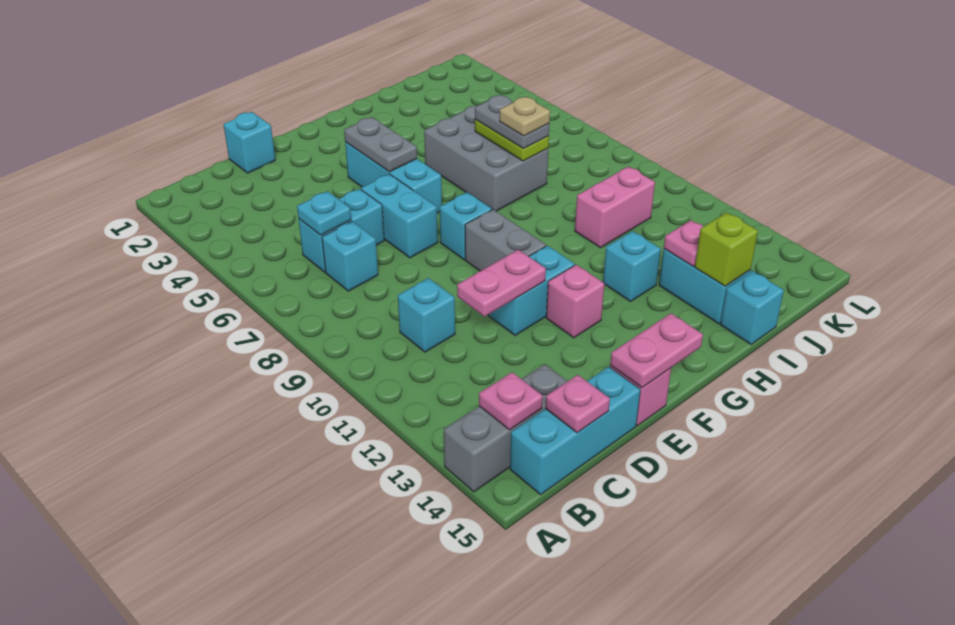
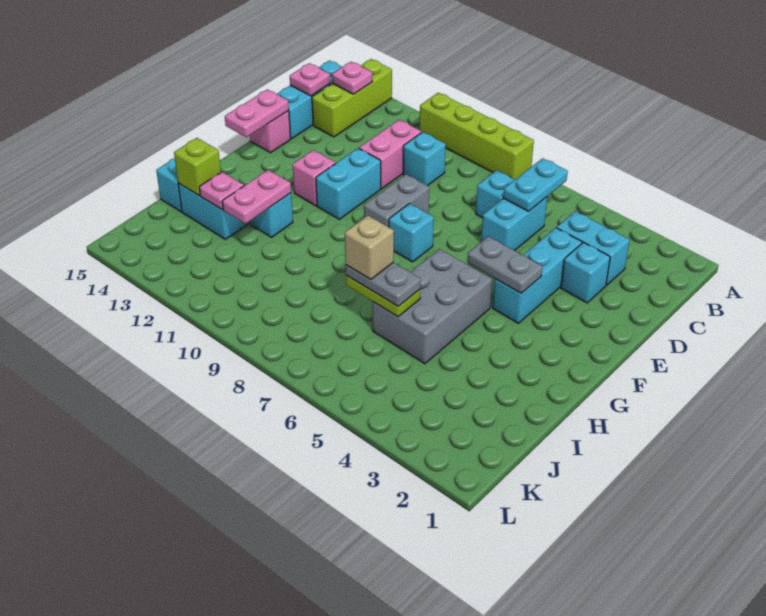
none -> lime 1x4 brick [419,93,534,180]
grey 1x3 brick [444,364,567,492] -> lime 1x3 brick [312,59,392,137]
cyan 1x1 plate [297,191,351,235] -> cyan 1x2 plate [503,158,568,211]
cyan 1x1 brick [223,112,275,173] -> cyan 1x1 brick moved to [561,242,610,303]
pink 1x2 plate [457,250,546,317] -> pink 1x2 plate moved to [222,170,291,224]
cyan 1x2 brick [361,174,438,258] -> cyan 1x2 brick moved to [557,211,630,285]
cyan 1x3 brick [345,142,442,213] -> cyan 1x3 brick turned to [492,228,582,323]
grey 1x2 brick [465,210,546,271] -> grey 1x2 brick turned to [364,174,429,227]
grey 2x3 brick [424,105,548,211] -> grey 2x3 brick turned to [372,249,492,364]
tan 1x1 plate [500,97,550,136] -> tan 1x1 brick [345,216,394,280]
pink 1x2 brick [575,167,655,248] -> pink 1x2 brick moved to [359,120,422,189]

